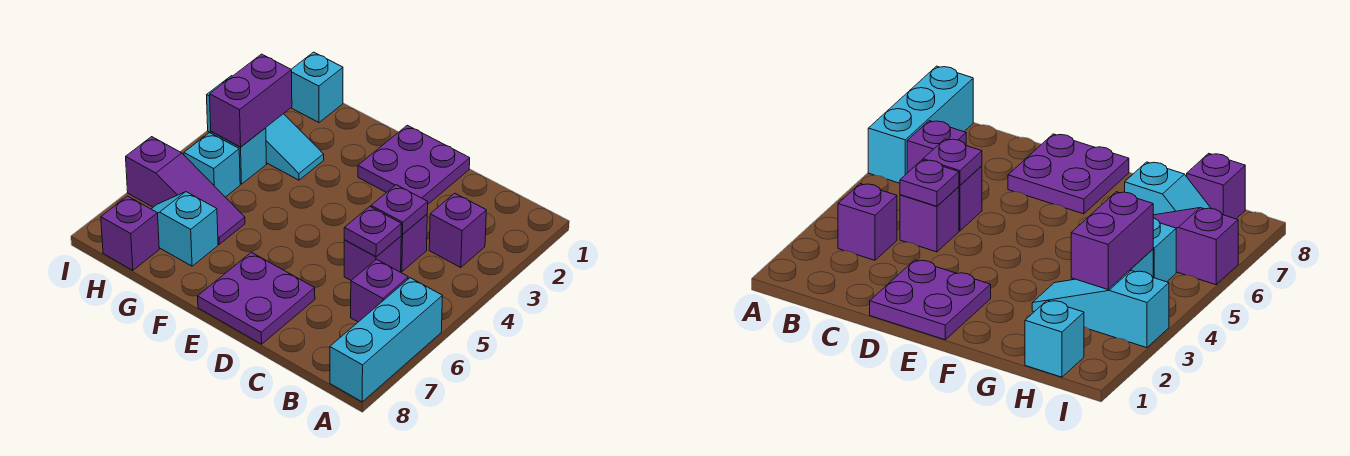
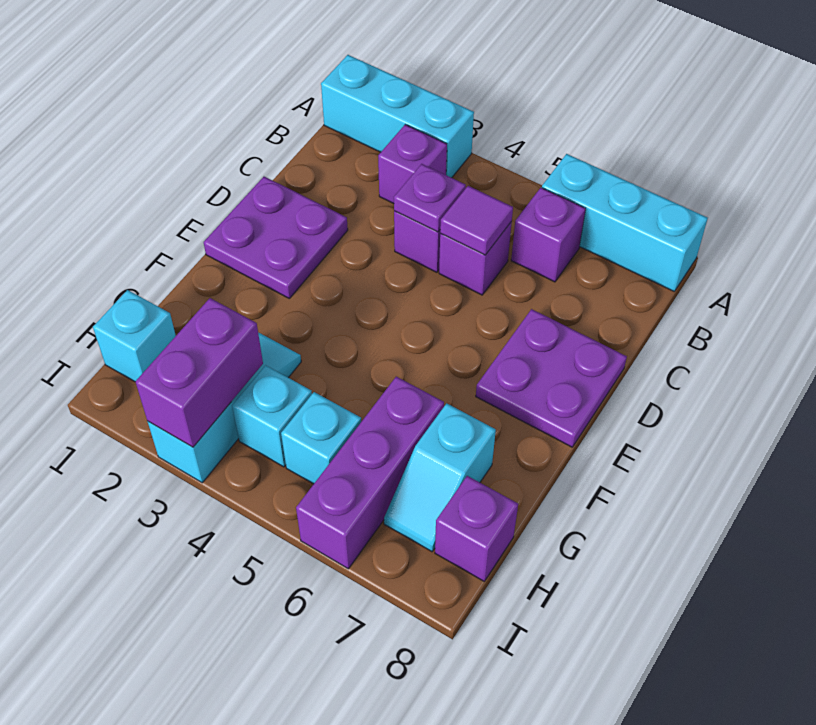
none -> cyan 1x3 brick [321,55,474,178]
purple 1x1 plate [344,207,402,257] -> purple 1x1 tile [440,186,513,255]
purple 1x3 slope [126,137,245,244] -> purple 1x3 brick [296,377,444,569]
purple 1x2 brick [210,54,292,147] -> purple 1x2 brick turned to [136,298,263,447]

